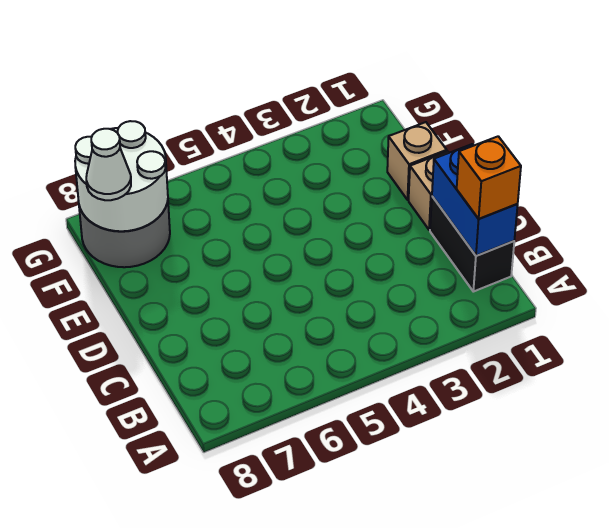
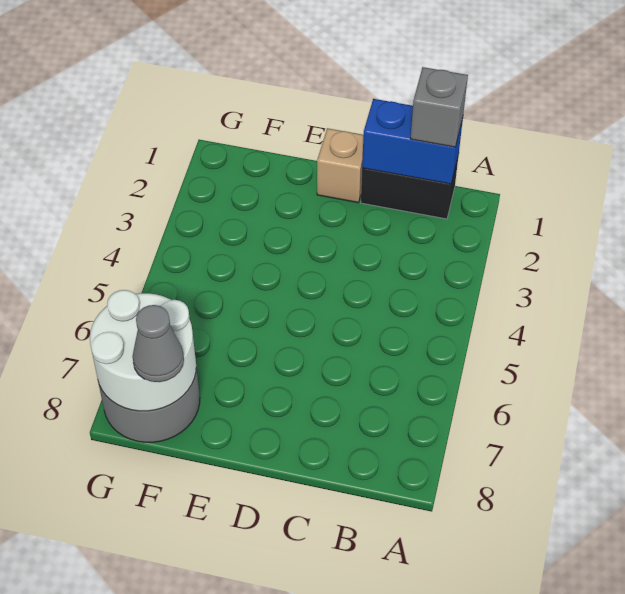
orange 1x1 brick [457,136,521,219] -> grey 1x1 brick [411,67,468,147]
tan 1x1 brick [387,122,447,200] -> none
white 1x1 cone [86,129,131,200] -> grey 1x1 cone [132,305,184,382]

